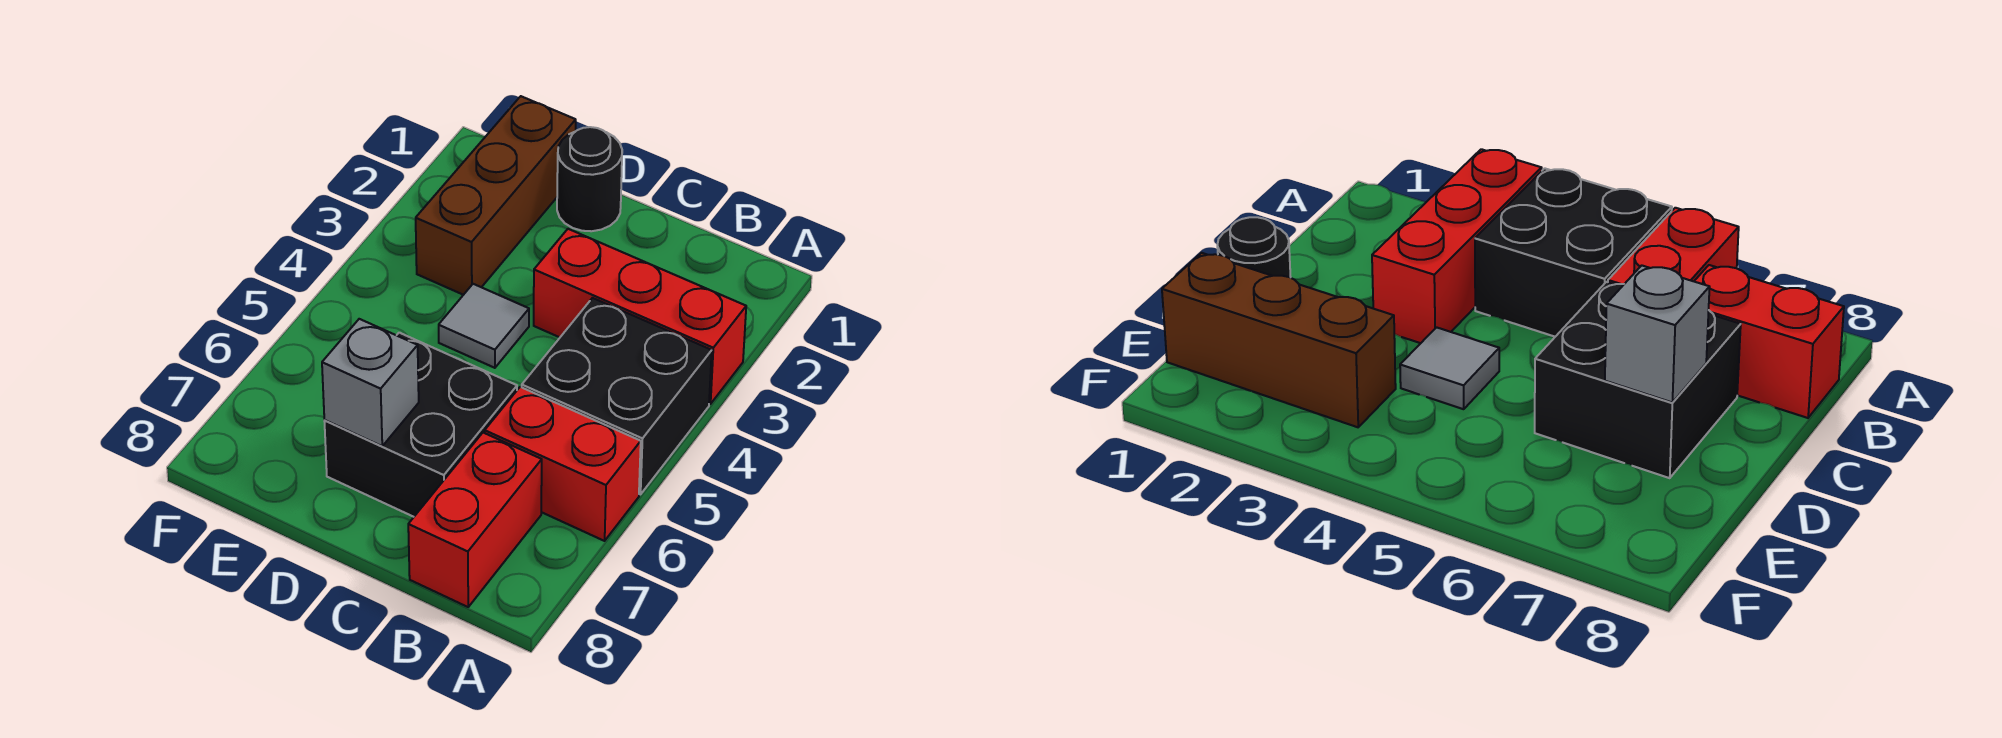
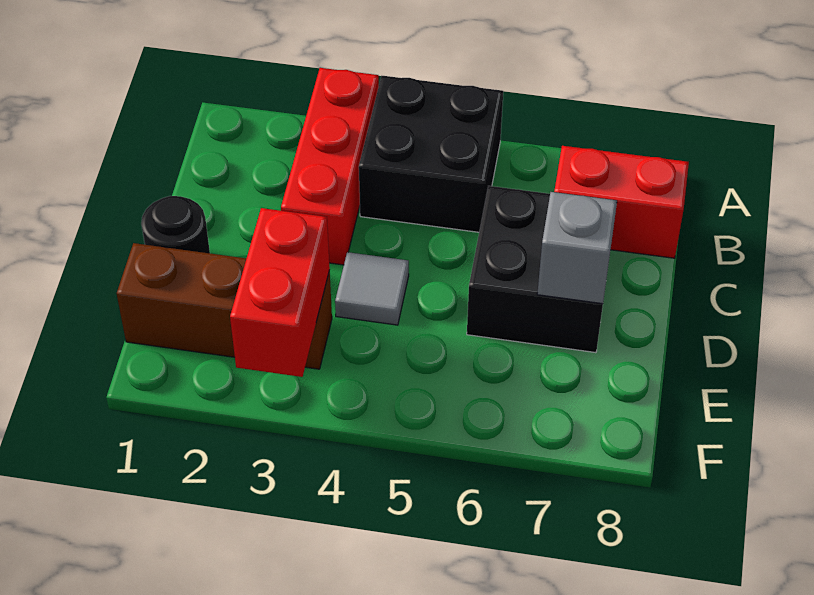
red 1x2 brick [485,387,641,541] -> red 1x2 brick moved to [230,208,330,377]

